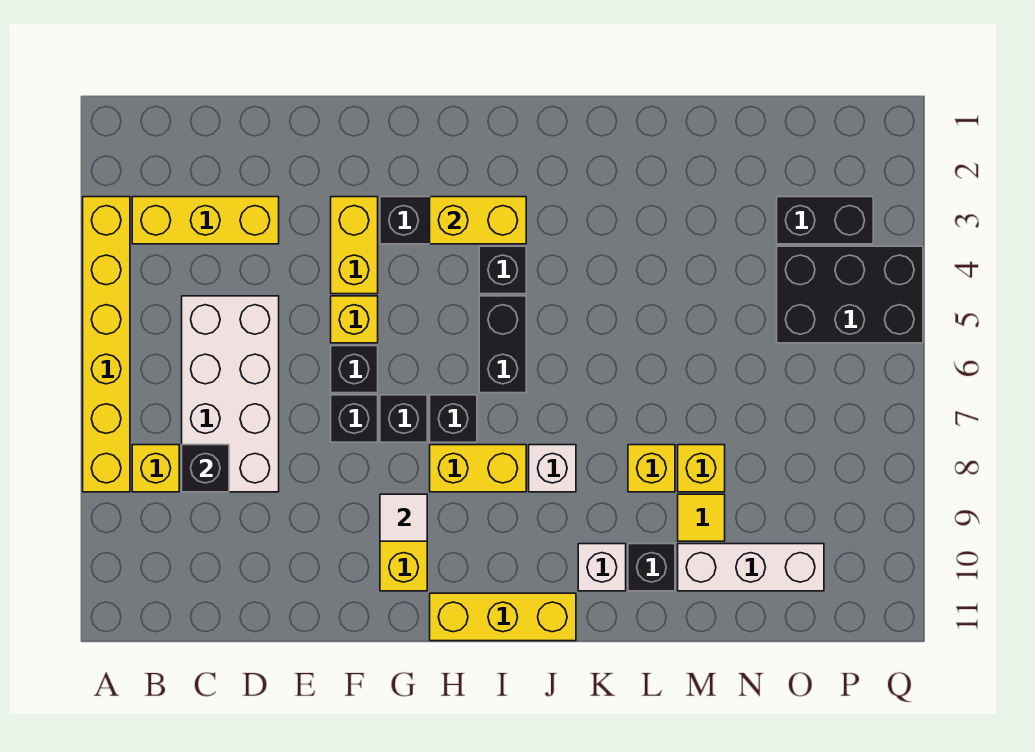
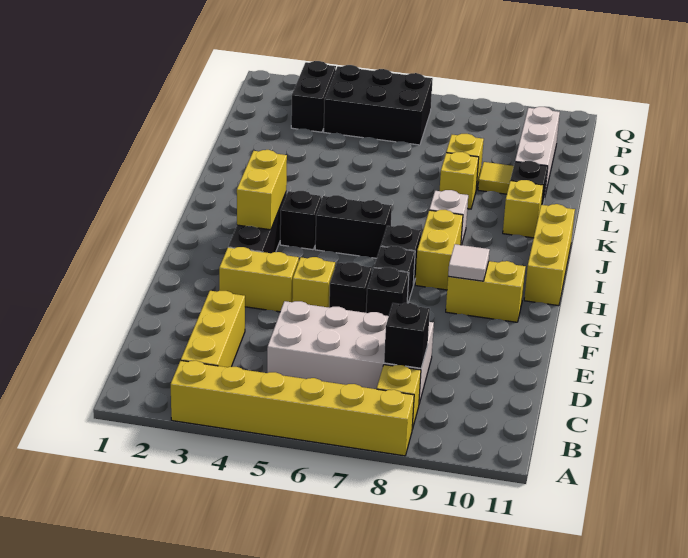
white 1x1 brick [578,544,626,591] -> yellow 1x1 brick [503,180,544,238]
black 2x3 brick [777,246,923,343] -> black 2x3 brick turned to [324,65,433,145]

